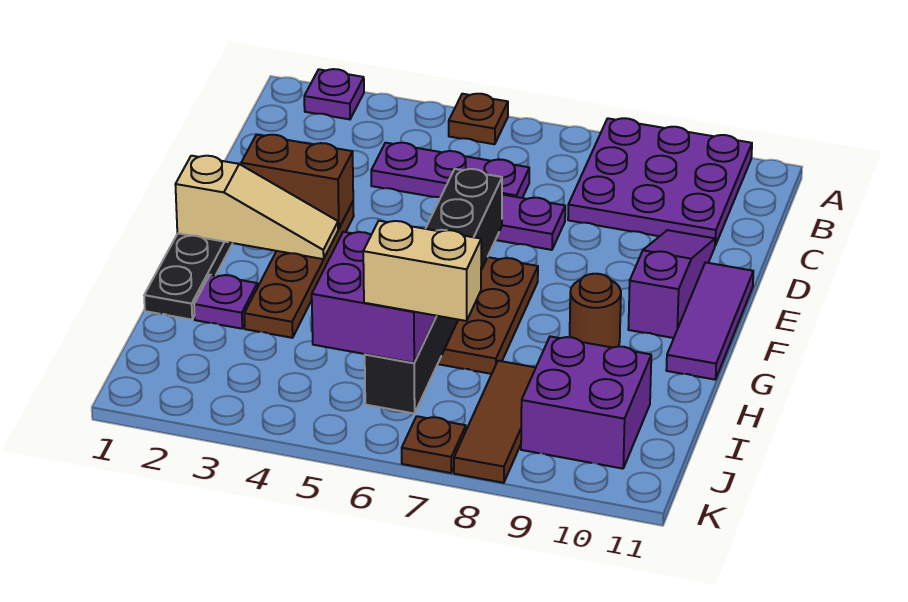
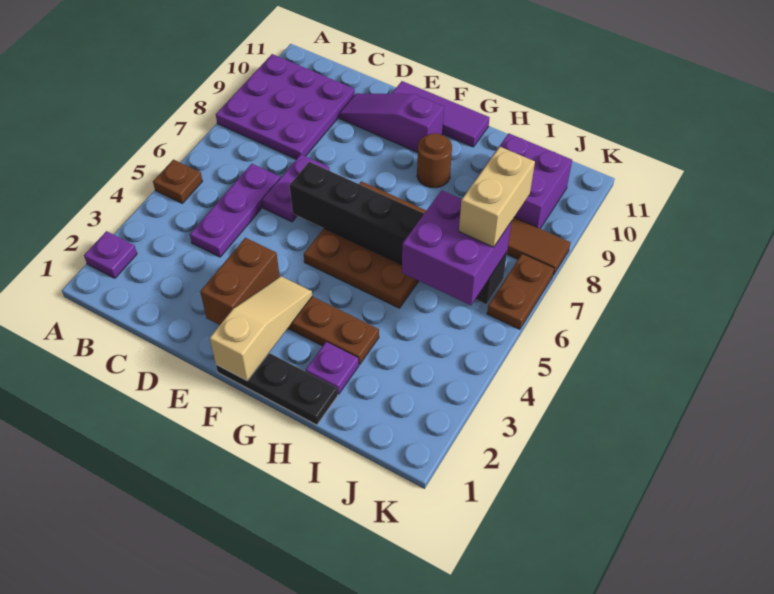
brown 1x1 plate [402,416,466,473] -> brown 1x2 plate [487,254,554,329]

